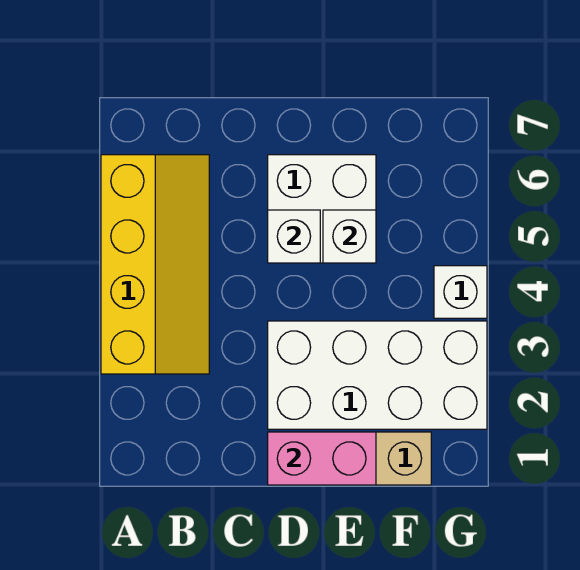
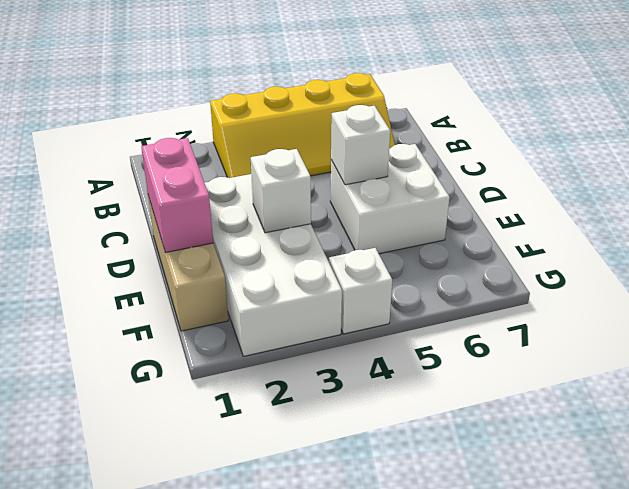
white 1x1 brick [323,210,376,263] -> white 1x1 brick moved to [251,149,311,233]

